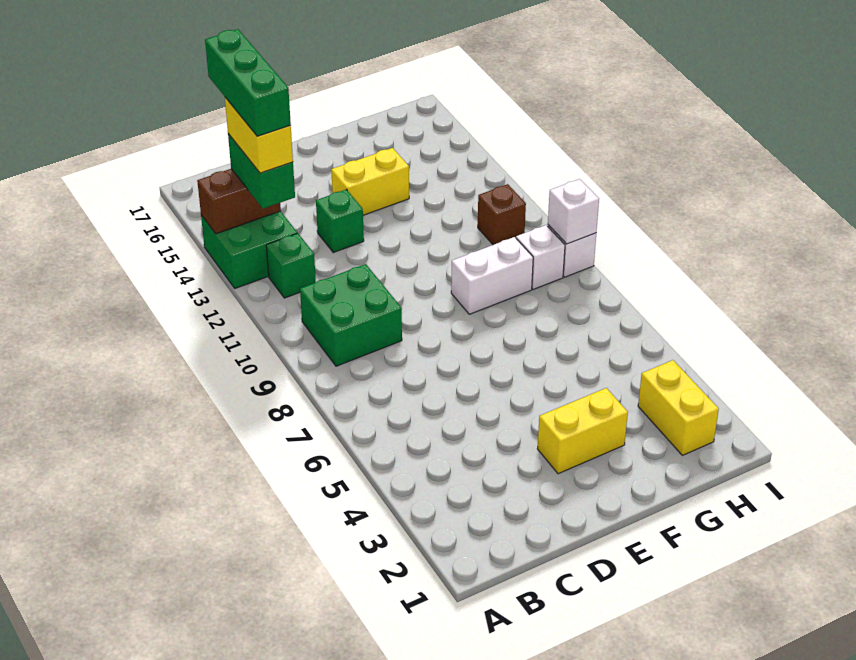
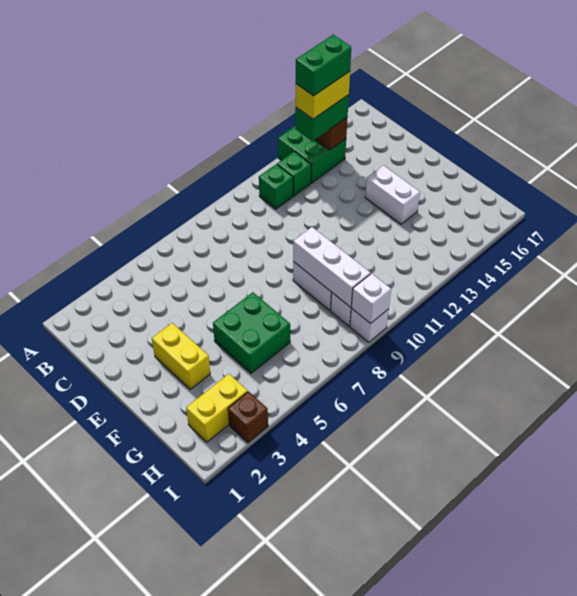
green 2x2 brick [300,264,402,366] -> green 2x2 brick moved to [213,292,290,373]
green 1x3 brick [205,29,291,136] -> green 1x2 brick [296,35,351,96]
green 1x1 brick [316,190,364,253] -> green 1x1 brick moved to [259,164,293,209]
yellow 1x2 brick [331,148,409,215] -> white 1x2 brick [365,165,420,224]
none -> white 1x3 brick [293,227,370,307]
brown 1x1 brick [478,184,526,245] -> brown 1x1 brick moved to [228,392,268,443]

